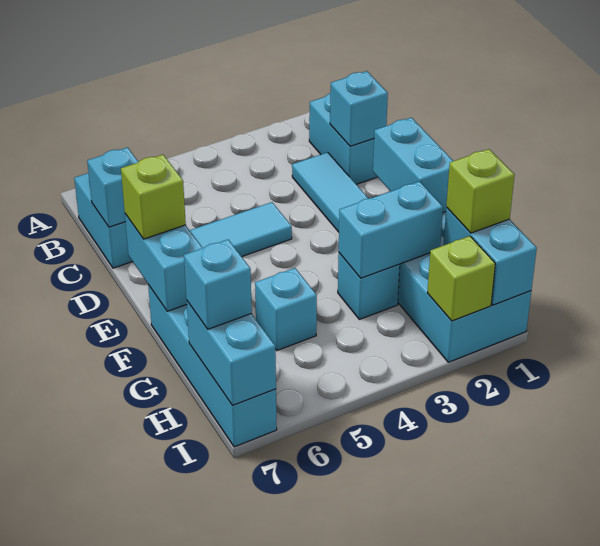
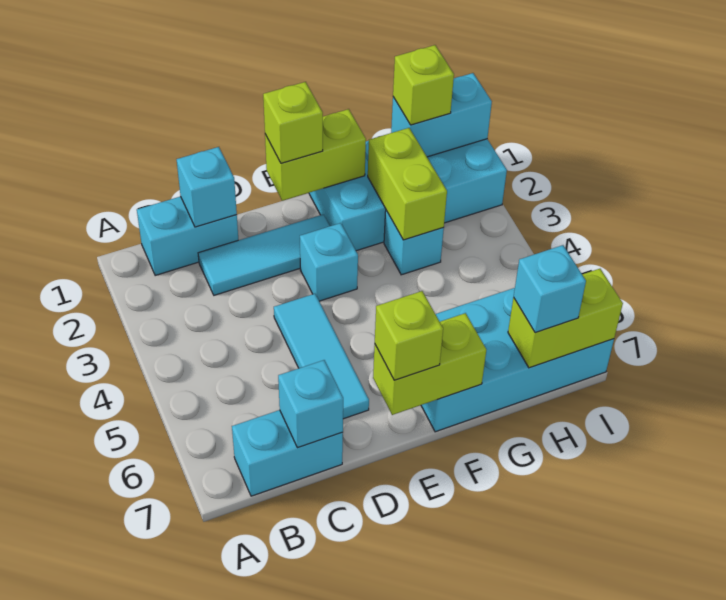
cyan 1x2 brick [373,118,453,213] -> lime 1x2 brick [265,109,366,201]
cyan 1x2 brick [125,214,202,311] -> lime 1x2 brick [373,313,486,415]
cyan 1x4 brick [148,285,277,447] -> cyan 2x4 brick [421,288,614,432]
cyan 1x2 brick [339,181,443,278] -> lime 1x2 brick [368,128,447,240]
cyan 1x1 brick [255,268,317,350] -> cyan 1x1 brick moved to [300,223,358,301]
cyan 1x2 brick [187,301,276,405] -> lime 1x2 brick [508,269,623,368]
lime 1x1 brick [427,236,495,321] -> lime 1x1 brick moved to [263,82,323,163]

